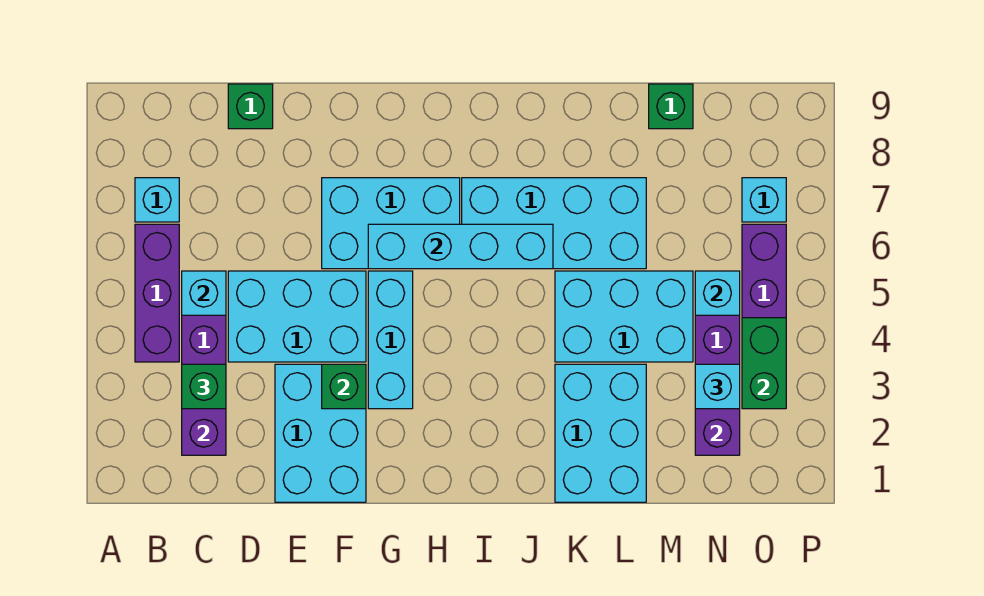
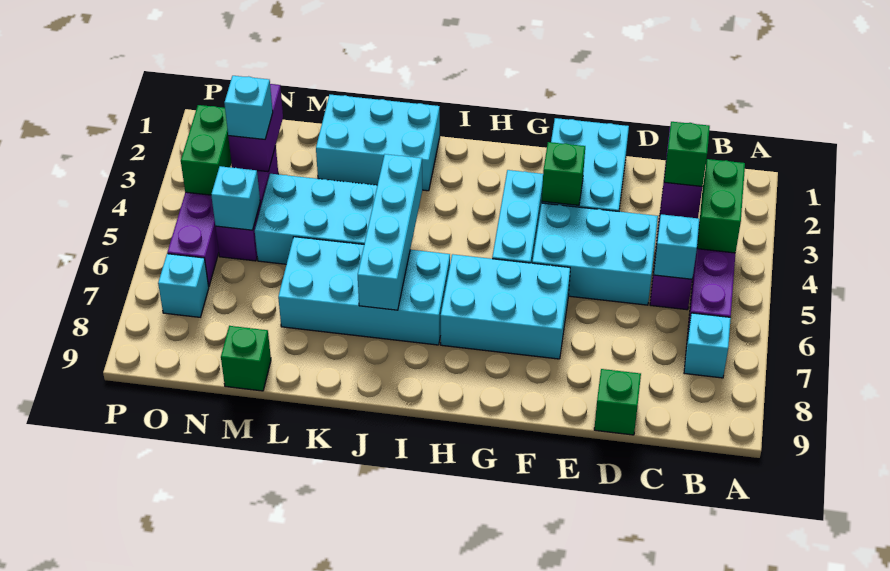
none -> green 1x2 brick [697,159,745,253]
cyan 1x4 brick [368,224,553,269] -> cyan 1x4 brick turned to [358,154,422,310]
cyan 2x3 brick [555,364,646,502] -> cyan 2x3 brick turned to [316,95,440,191]

